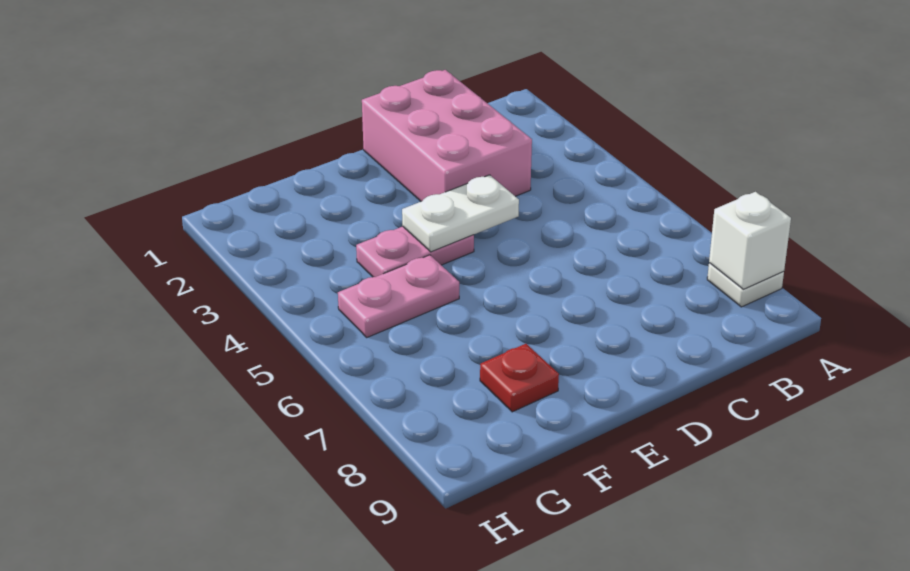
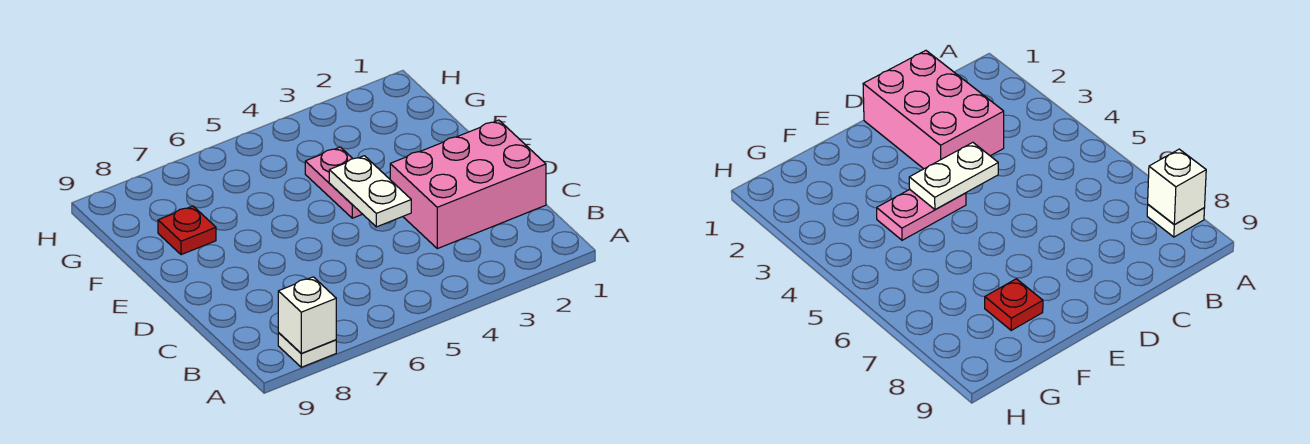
pink 1x2 plate [338,255,459,337] -> none

